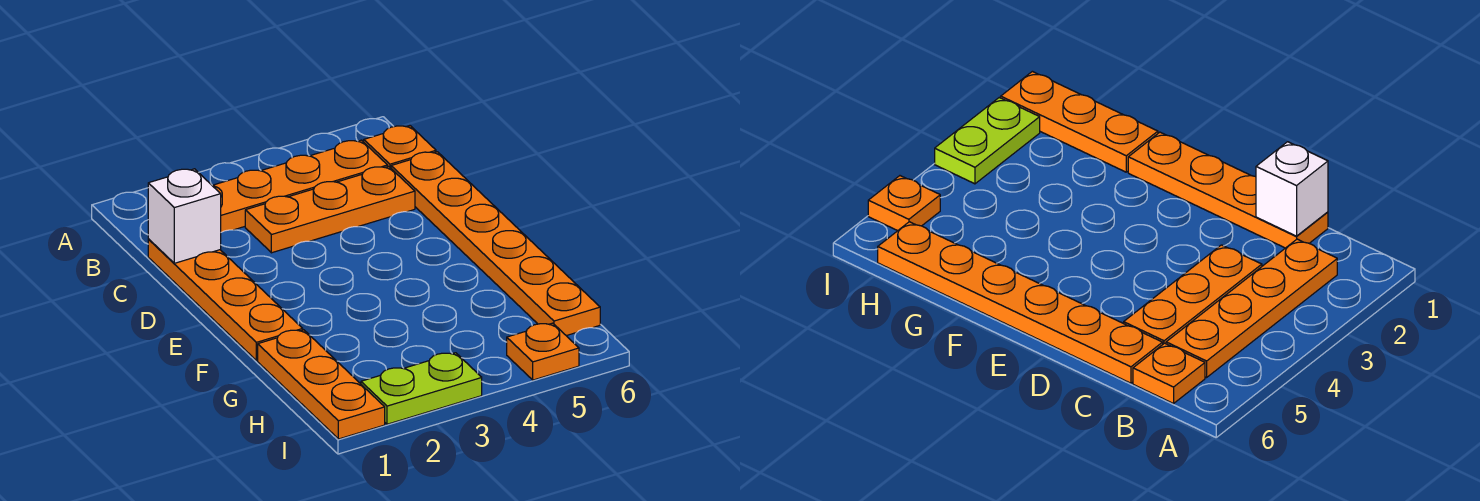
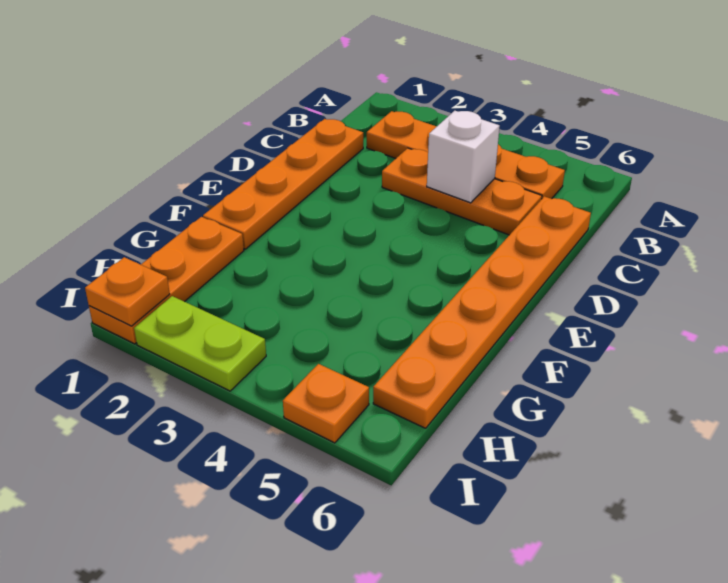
orange 1x1 plate [364,126,436,168] -> orange 1x1 plate moved to [85,257,170,326]
white 1x1 brick [148,169,221,263] -> white 1x1 brick moved to [427,111,500,203]

